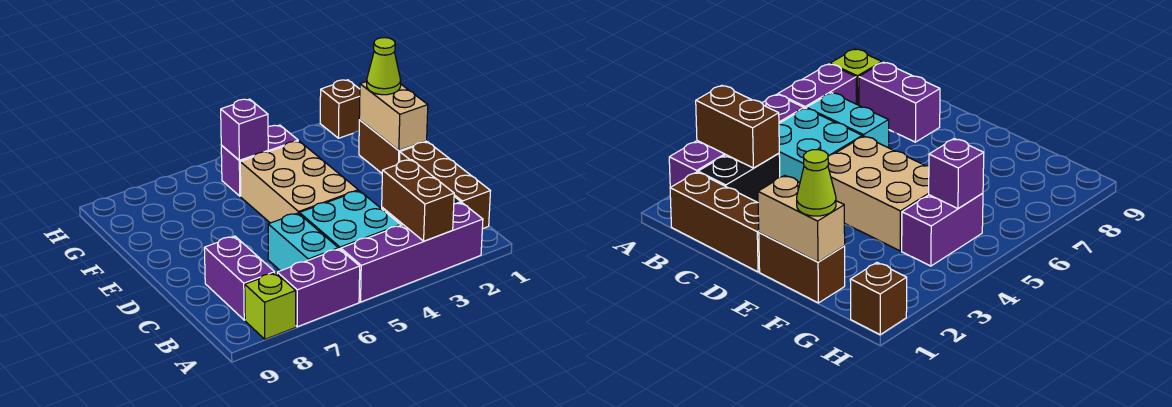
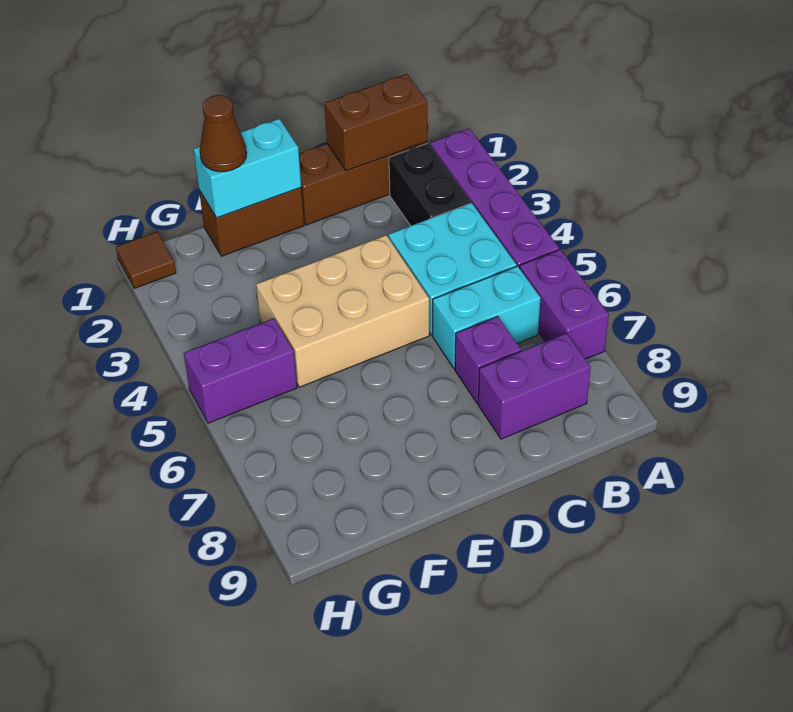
brown 1x2 brick [382,160,454,241] -> brown 1x2 brick moved to [325,74,427,171]
lime 1x1 brick [245,273,296,339] -> none
tan 1x2 brick [359,82,428,150] -> cyan 1x2 brick [194,119,301,218]
lime 1x1 cone [367,38,401,95] -> brown 1x1 cone [200,95,247,172]
purple 1x2 brick [221,125,298,196] -> purple 1x2 brick turned to [184,318,297,423]
purple 1x1 brick [221,99,268,160] -> purple 1x1 brick moved to [455,317,521,403]
brown 1x1 brick [320,80,360,138] -> brown 1x1 tile [116,232,176,288]

